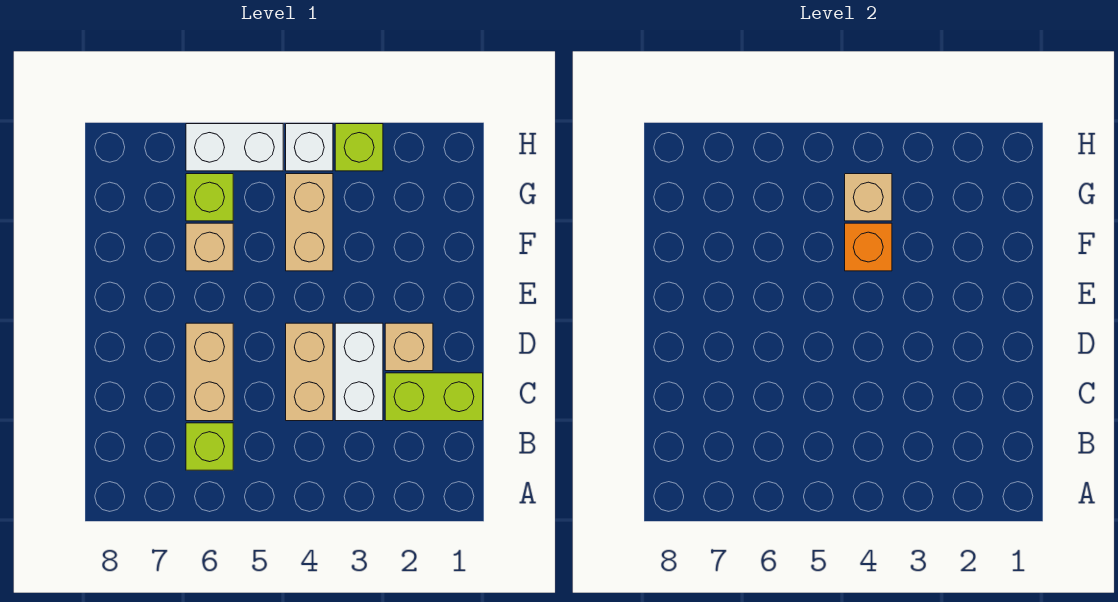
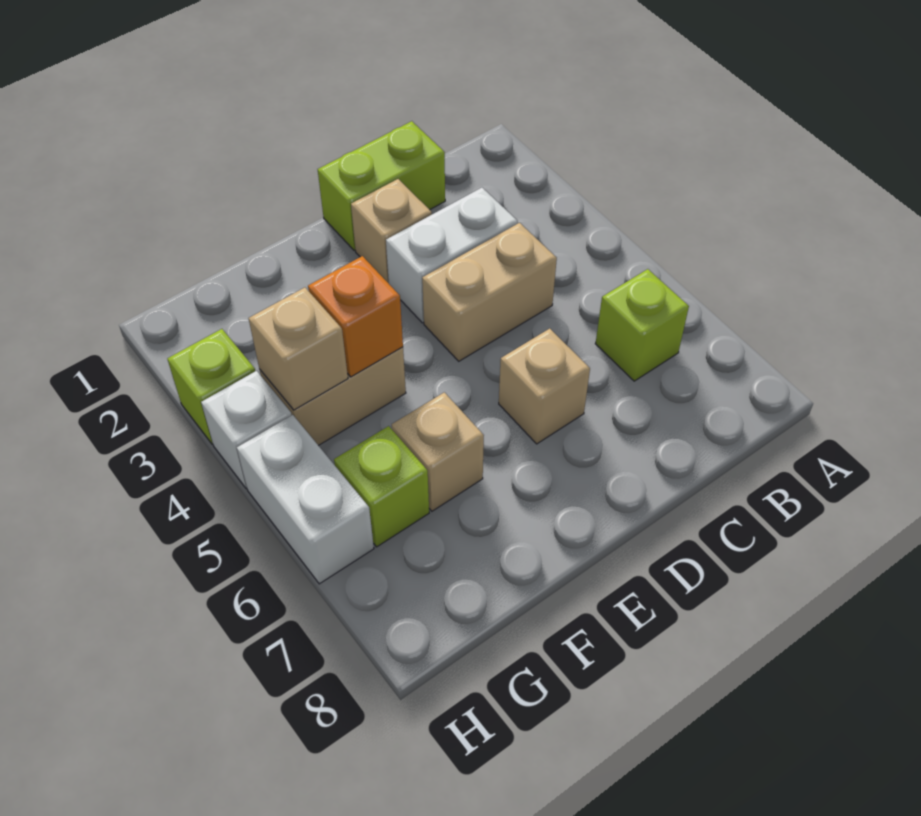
lime 1x2 brick [385,373,483,421] -> lime 1x2 brick turned to [318,121,445,251]
tan 1x2 brick [186,323,233,421] -> tan 1x1 brick [499,328,590,444]

